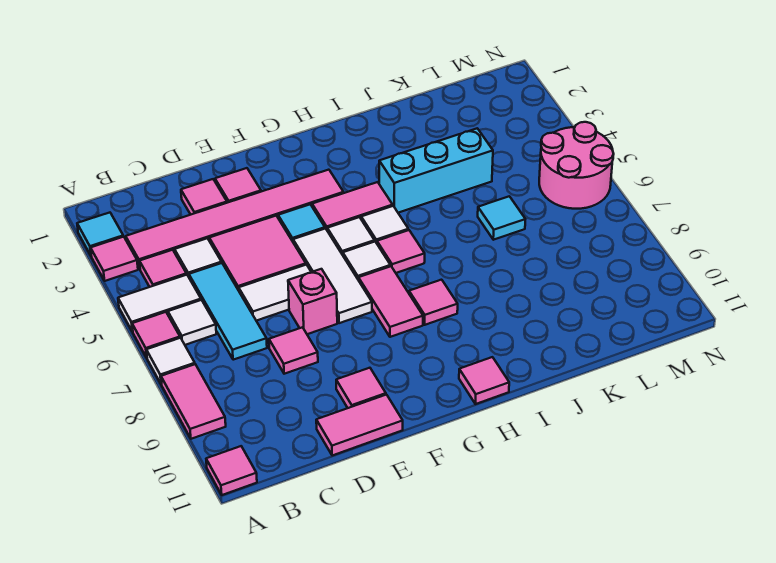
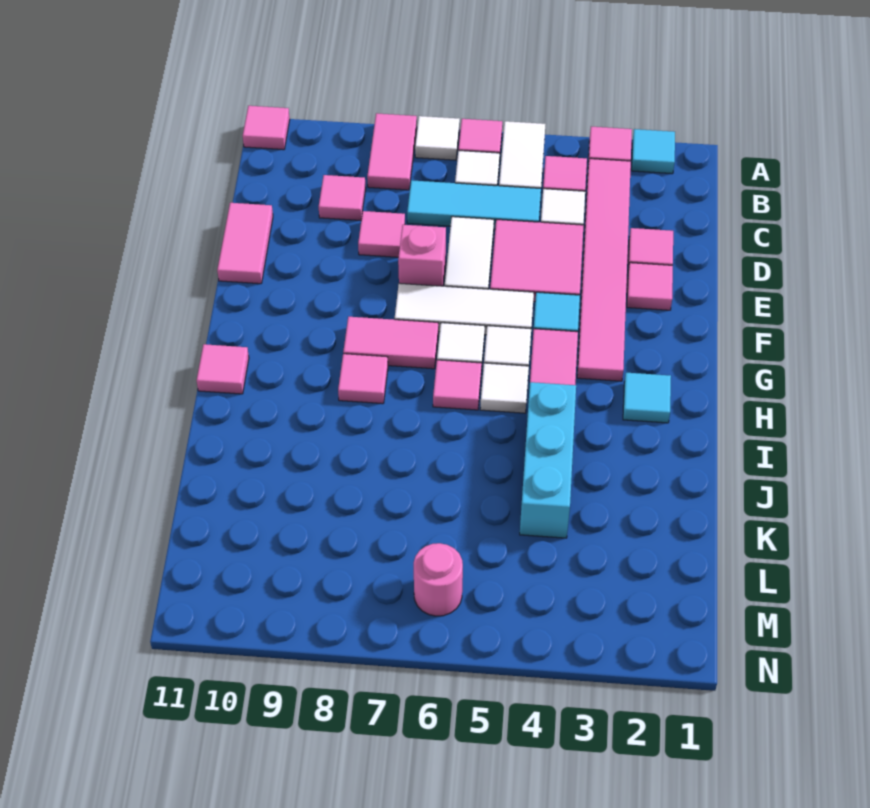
pink 1x2 tile [161,364,226,439] -> pink 1x2 tile turned to [367,113,417,190]
pink 1x1 tile [336,368,386,408] -> pink 1x1 tile moved to [319,175,366,221]
cyan 1x1 tile [478,196,525,240] -> cyan 1x1 tile moved to [623,373,671,423]
pink 2x2 round brick [539,122,614,209] -> pink 1x1 round brick [414,543,463,616]

